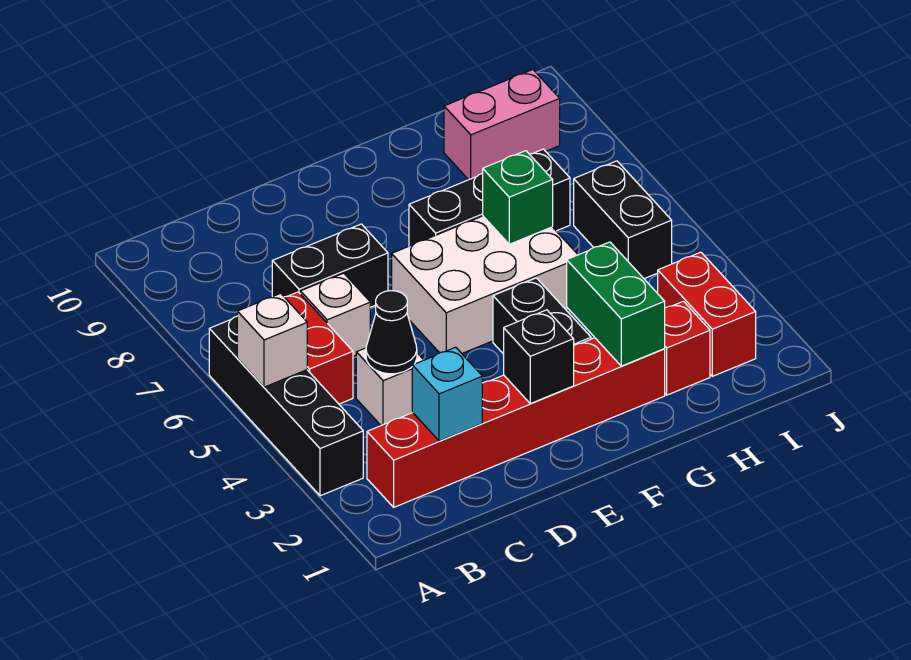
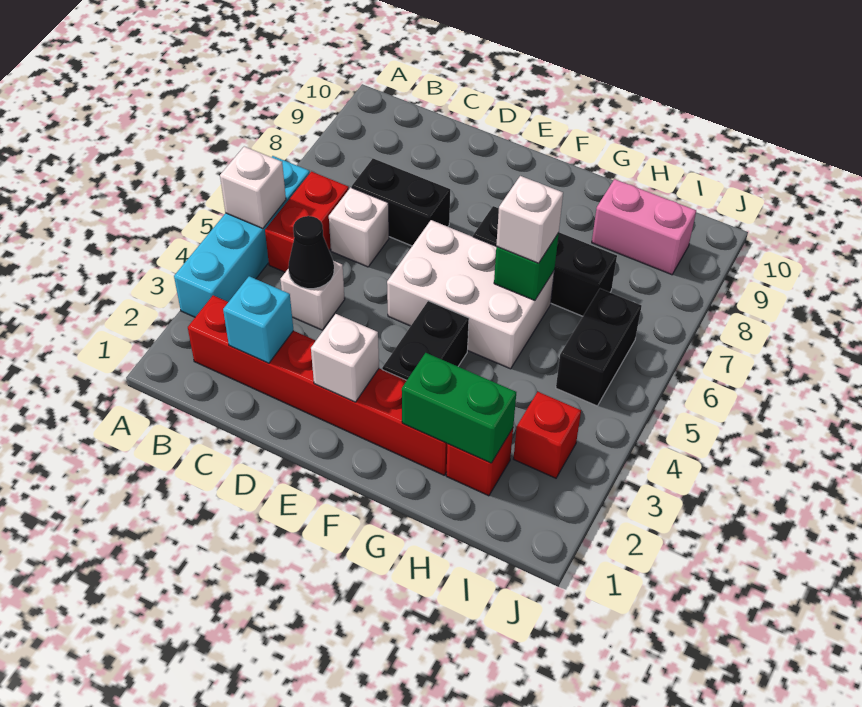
black 1x4 brick [209,316,363,496] -> cyan 1x4 brick [174,156,310,317]
black 1x1 brick [504,310,574,404] -> white 1x1 brick [311,314,379,402]
green 1x2 brick [567,242,665,366] -> green 1x2 brick turned to [402,353,516,463]
none -> white 1x1 brick [496,176,563,263]
red 1x2 brick [658,252,756,376] -> red 1x1 brick [514,392,581,478]

